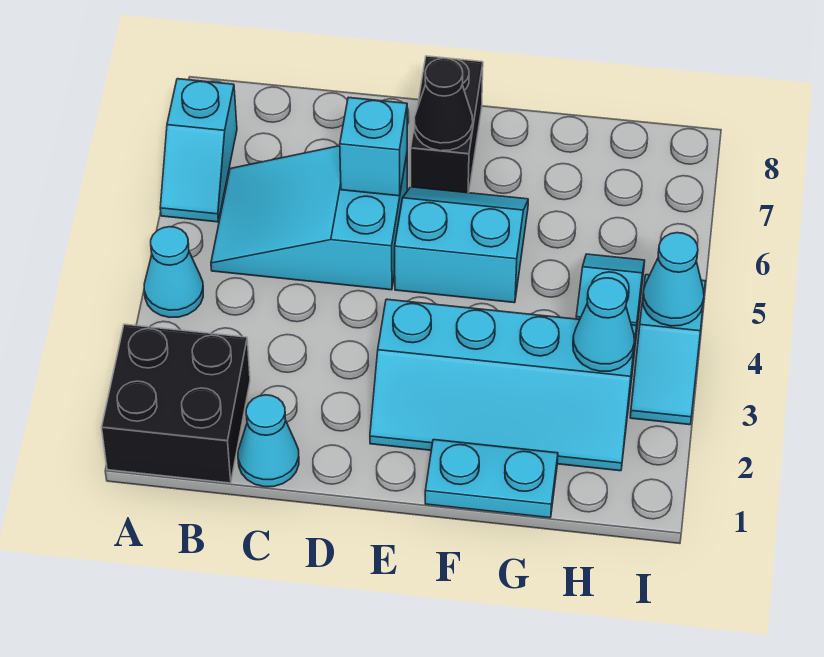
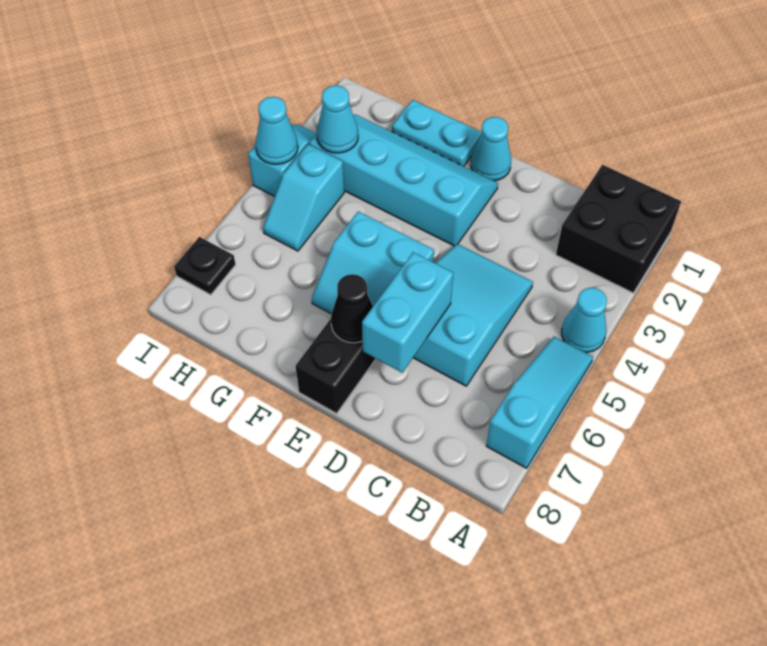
cyan 1x2 slope [160,79,237,222] -> cyan 1x3 slope [486,337,593,468]
cyan 2x3 slope [211,146,407,290] -> cyan 2x3 slope turned to [413,244,533,386]
cyan 1x1 cone [238,395,299,487] -> cyan 1x1 cone moved to [471,117,511,181]
cyan 1x1 brick [340,97,407,196] -> cyan 1x2 brick [362,252,453,373]
none -> black 1x1 plate [174,237,236,295]

